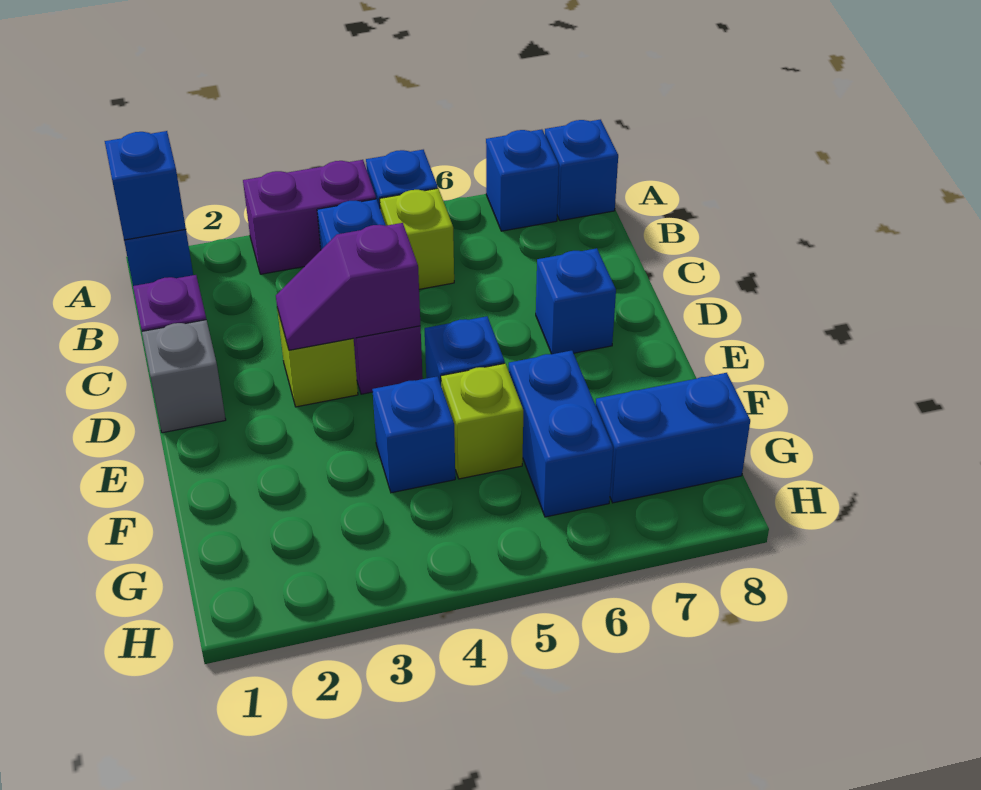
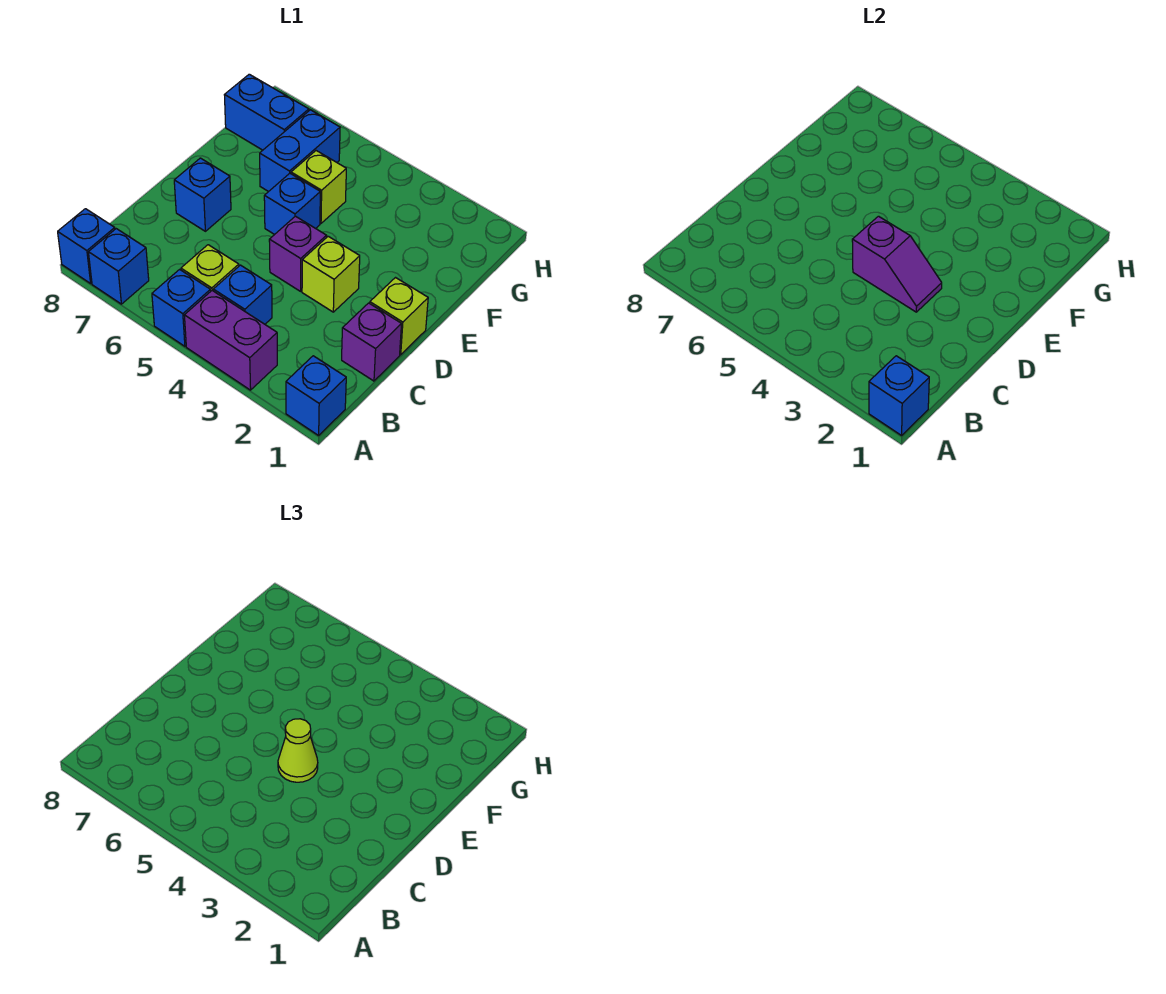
grey 1x1 brick [142,320,226,433] -> lime 1x1 brick [370,278,428,355]
none -> lime 1x1 cone [278,719,318,782]
blue 1x1 brick [372,376,455,493] -> none

